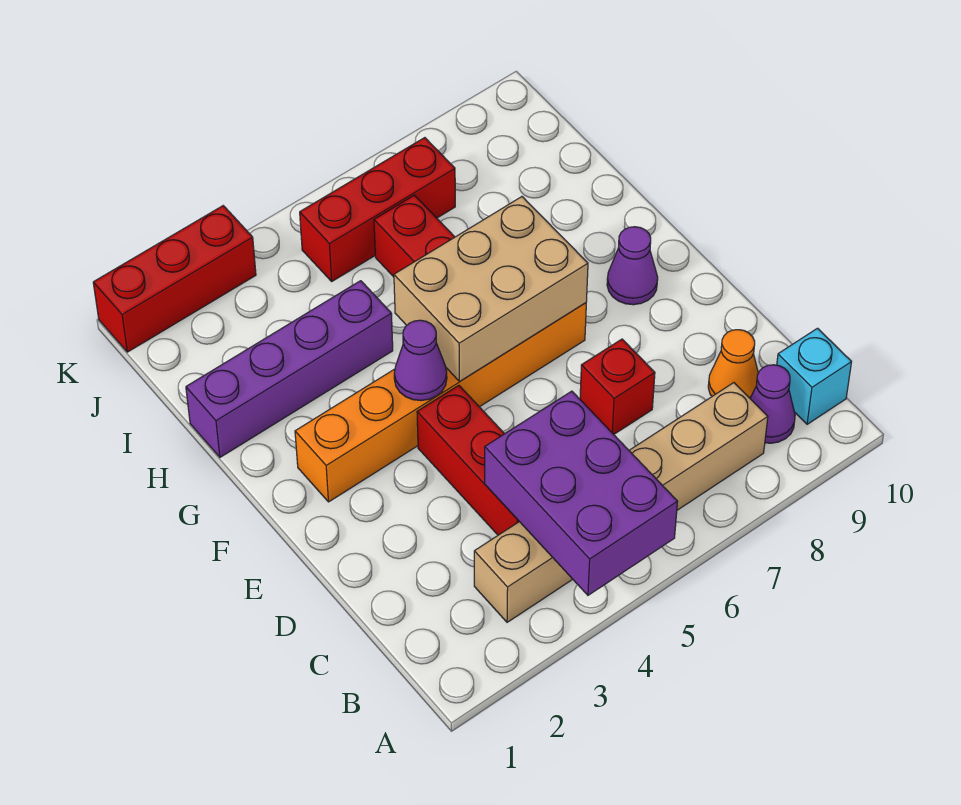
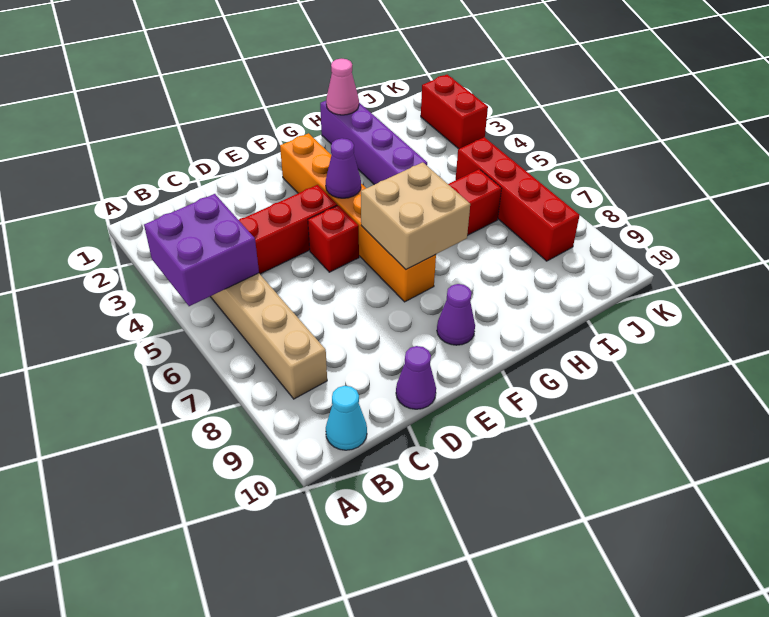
purple 2x3 brick [485,391,678,595] -> purple 2x2 brick [144,194,259,306]
purple 1x1 cone [750,365,795,443] -> purple 1x1 cone moved to [396,346,436,409]
cyan 1x1 brick [777,328,851,424] -> cyan 1x1 cone [326,386,367,450]
orange 1x1 cone [708,330,758,398] -> none
red 1x1 brick [580,339,655,434] -> red 1x1 brick moved to [308,205,359,272]
tan 2x3 brick [394,197,588,382] -> tan 2x2 brick [361,162,470,269]
none -> pink 1x1 cone [326,59,359,115]
red 1x3 brick [300,138,455,281] -> red 1x4 brick [456,137,580,261]
red 1x3 brick [93,206,256,352] -> red 1x2 brick [421,75,488,149]

